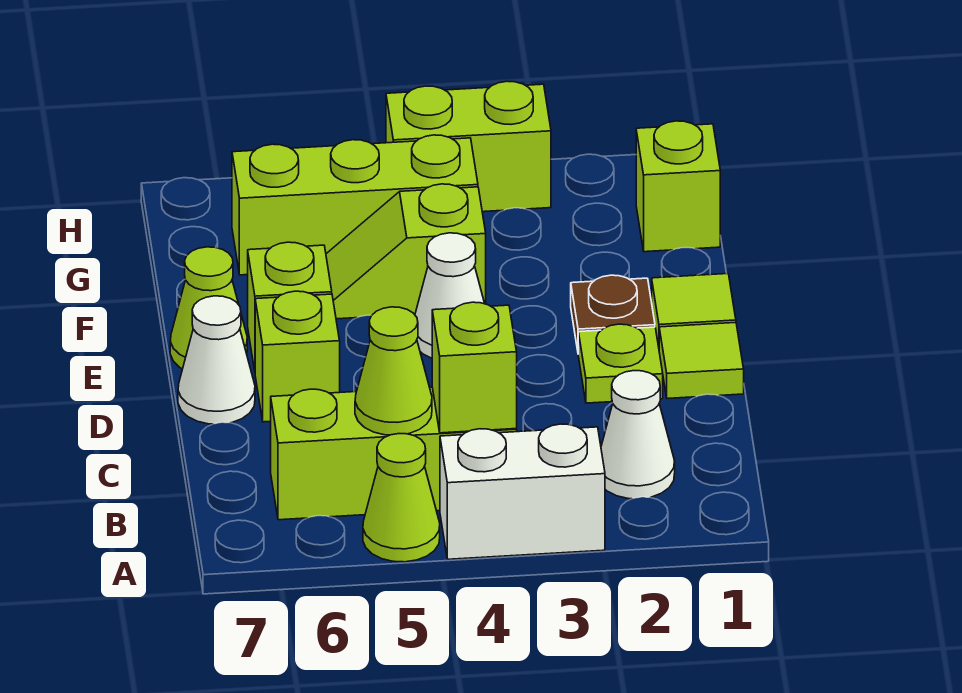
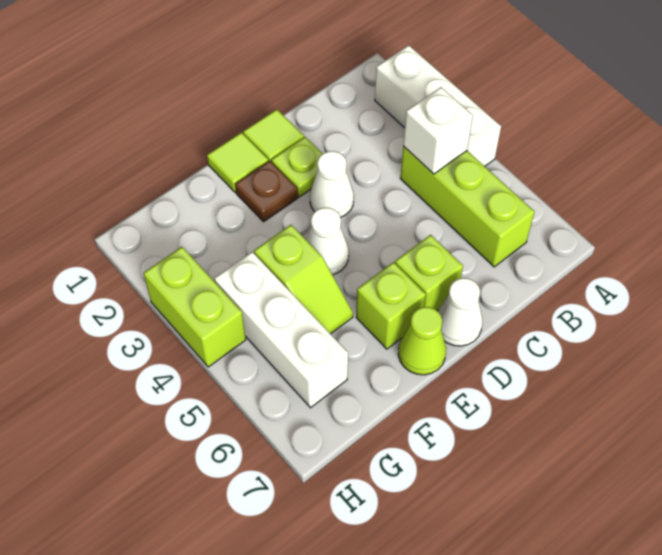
white 1x2 brick [440,424,605,559] -> white 1x3 brick [375,45,501,166]
lime 1x1 cone [363,434,440,562] -> none
white 1x1 cone [601,371,675,499] -> white 1x1 cone moved to [310,151,354,218]
lime 1x1 brick [432,302,517,433] -> white 1x1 brick [403,87,473,174]
lime 1x1 cone [355,307,432,435] -> none
lime 1x1 brick [636,121,720,252] -> none
lime 1x3 brick [232,135,478,275] -> white 1x3 brick [214,252,348,408]

